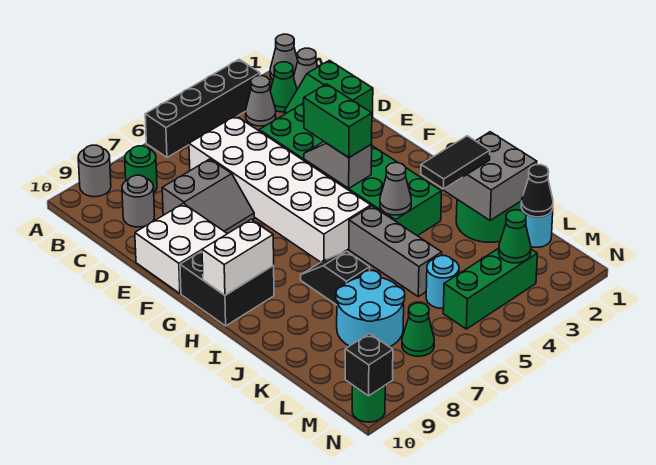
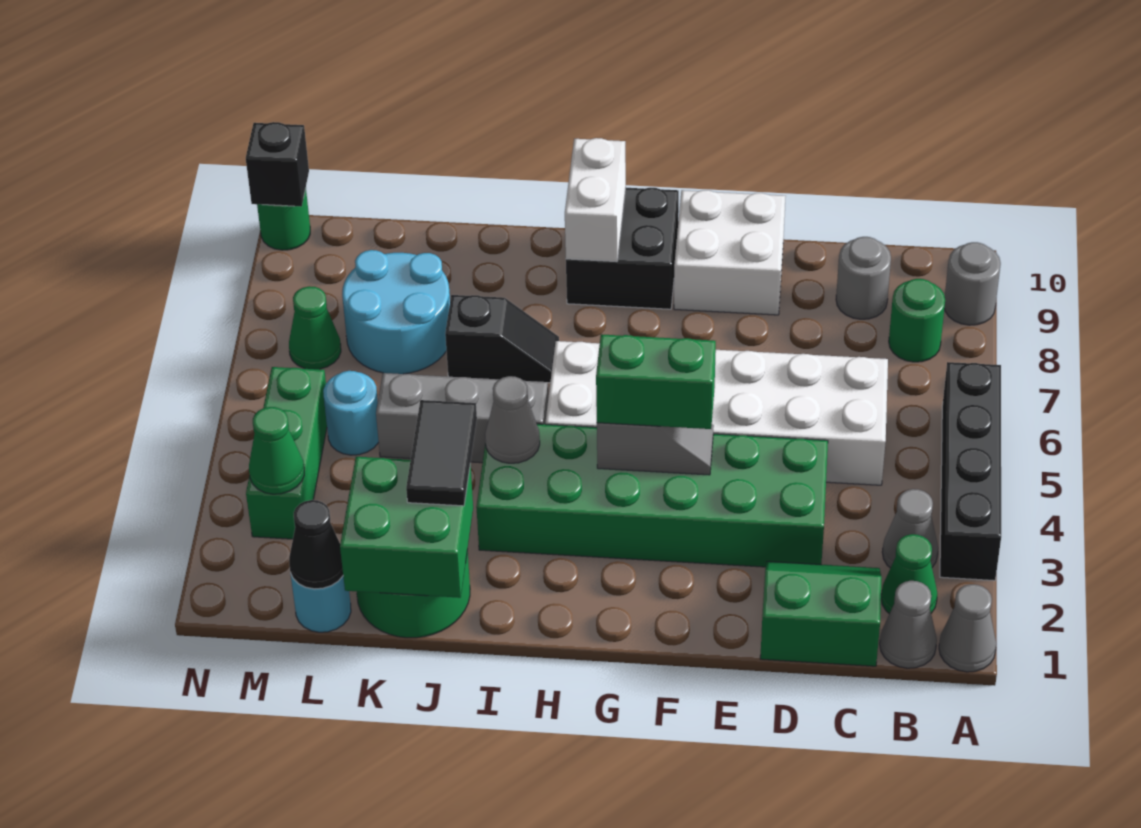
grey 2x2 slope [162,159,254,234] -> none
grey 2x2 brick [444,132,537,220] -> green 2x2 brick [340,457,473,598]

